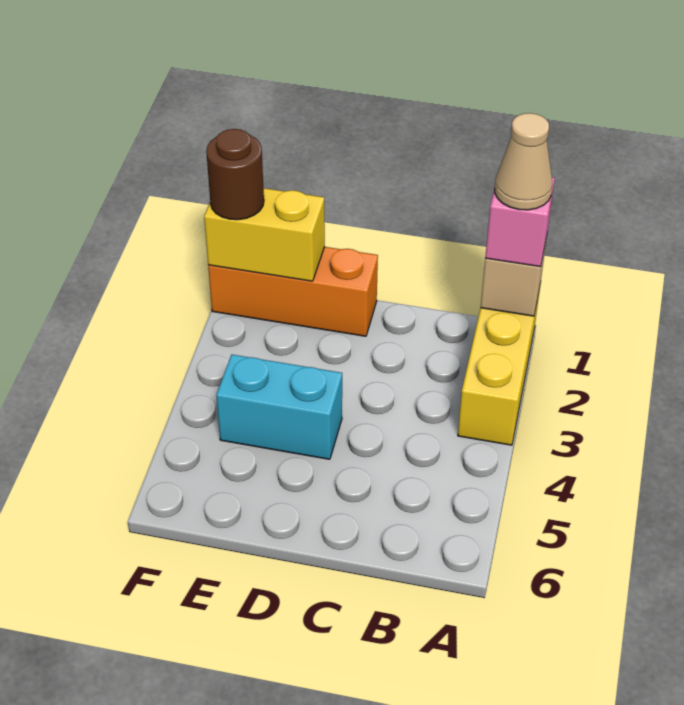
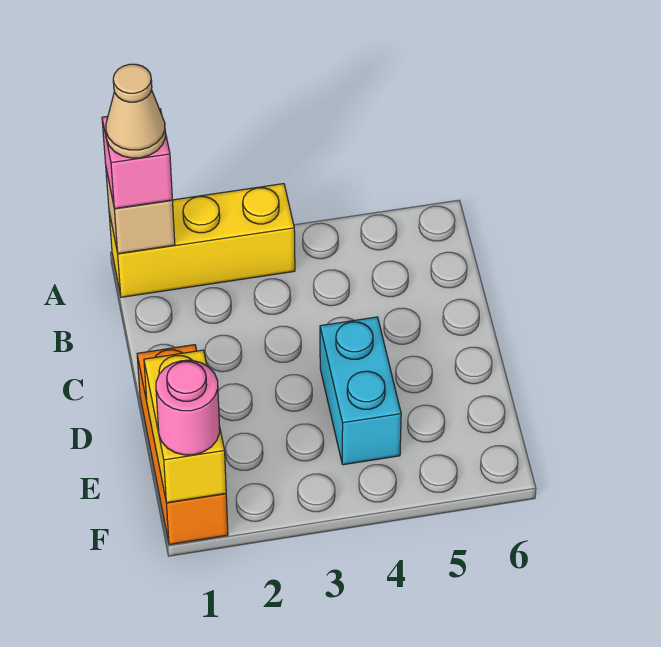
brown 1x1 round brick [206,129,264,220] -> pink 1x1 round brick [156,360,220,455]

